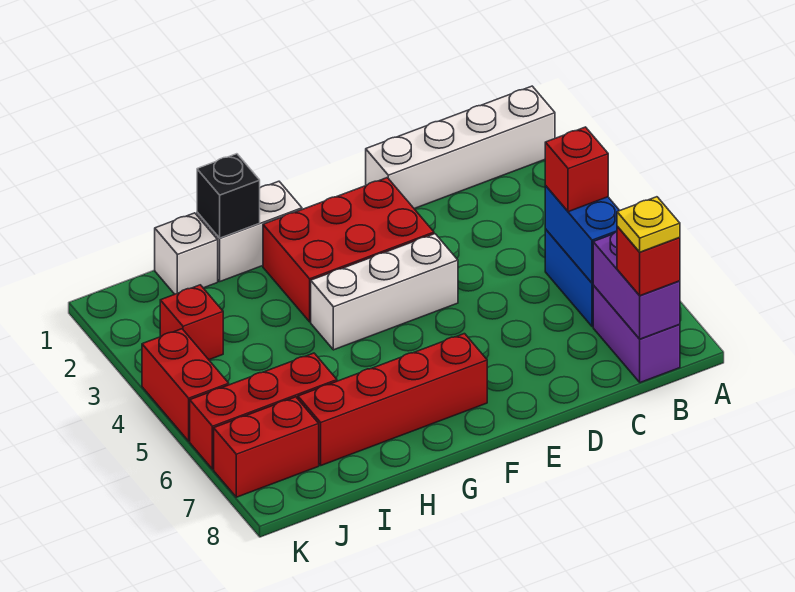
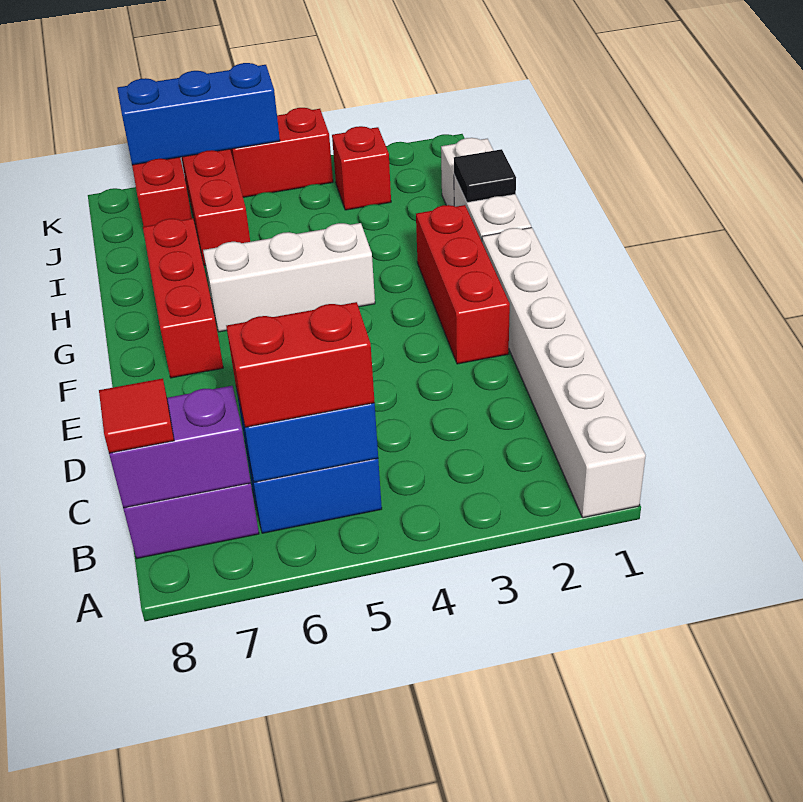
white 1x4 brick [366,86,555,209] -> white 1x6 brick [482,228,646,518]
red 1x1 brick [545,127,608,212] -> red 1x2 brick [226,302,375,427]
red 1x1 brick [617,226,680,296] -> red 1x1 tile [99,378,174,453]
yellow 1x1 plate [617,197,680,252] -> none
red 2x3 brick [263,178,434,322] -> red 1x3 brick [416,205,510,364]
white 1x3 brick [311,234,458,350] -> white 1x3 brick turned to [203,223,375,332]
red 1x4 brick [298,334,487,465] -> red 1x3 brick [143,218,223,378]
black 1x1 brick [197,154,260,238] -> black 1x1 tile [454,149,516,203]
none -> blue 1x3 brick [117,63,280,165]

